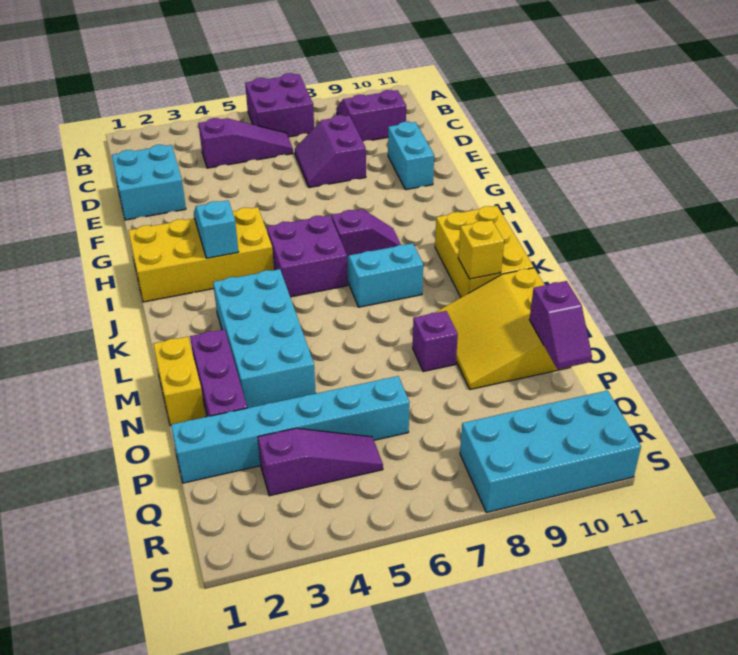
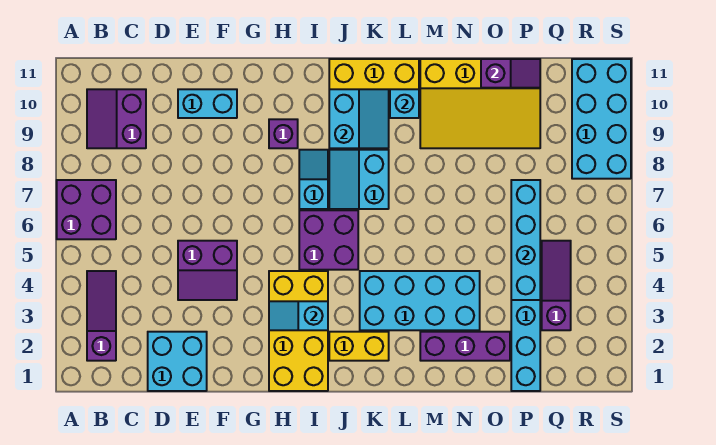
purple 1x3 slope [198,118,293,168] -> purple 1x3 slope moved to [87,271,116,361]
purple 2x2 slope [295,115,366,188] -> purple 2x2 slope moved to [178,241,237,300]
purple 1x2 slope [332,209,401,256] -> cyan 1x2 slope [299,150,328,209]
none -> cyan 2x2 slope [329,89,389,148]
yellow 1x1 brick [458,220,504,279] -> cyan 1x1 brick [390,89,419,118]
yellow 1x2 brick [153,337,206,426] -> yellow 1x2 brick moved to [329,332,389,361]
yellow 3x3 slope [435,268,570,389] -> yellow 3x4 slope [420,59,540,148]
purple 1x1 brick [413,311,458,372] -> purple 1x1 brick moved to [269,119,298,148]
none -> cyan 1x4 brick [511,180,540,300]

